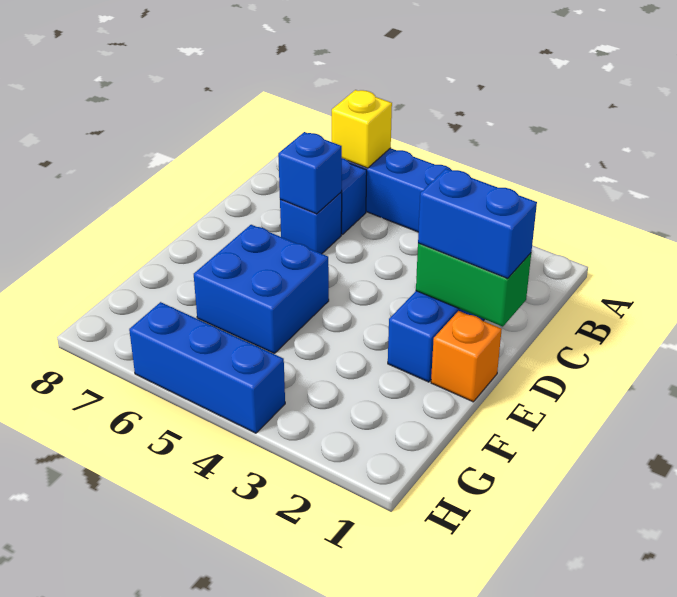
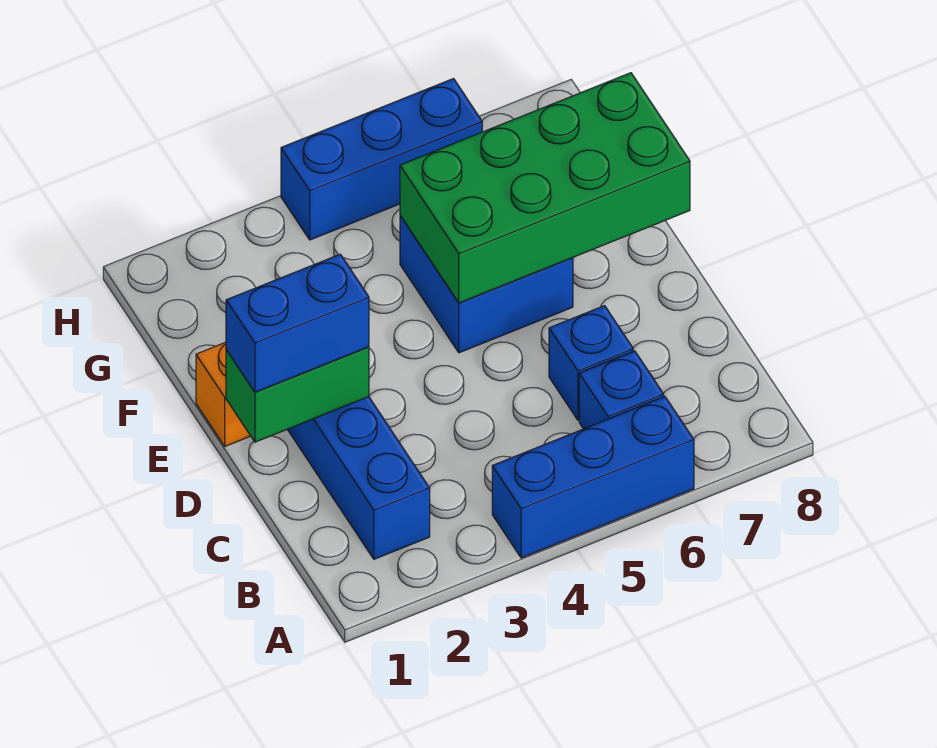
yellow 1x1 brick [332,90,392,168] -> none
blue 1x1 brick [278,132,342,214] -> none
none -> green 2x4 brick [400,73,690,303]

